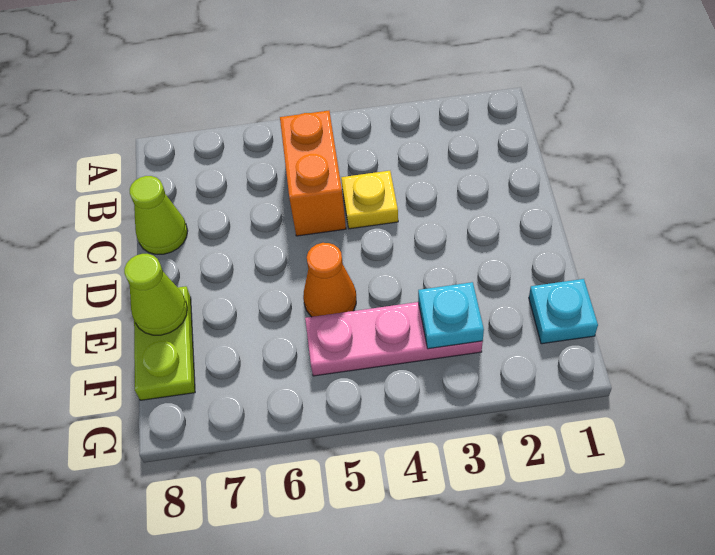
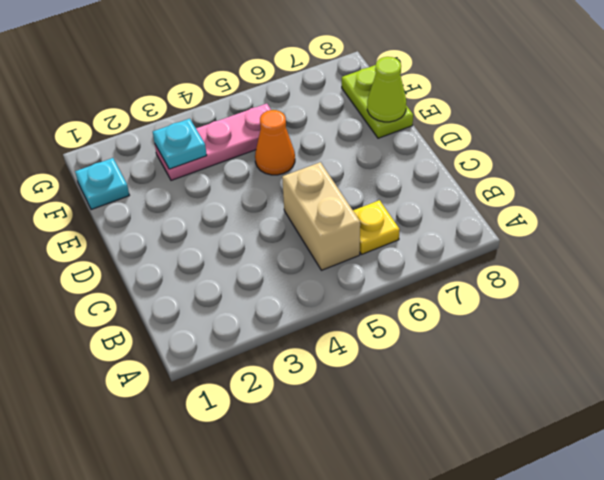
orange 1x2 brick [280,111,346,236] -> tan 1x2 brick [282,162,360,270]
yellow 1x1 plate [341,171,398,229] -> yellow 1x1 plate moved to [353,200,400,255]
lime 1x1 cone [130,176,188,254] -> none

